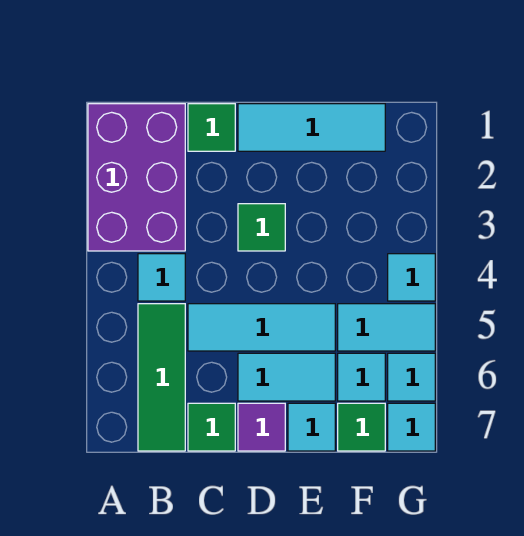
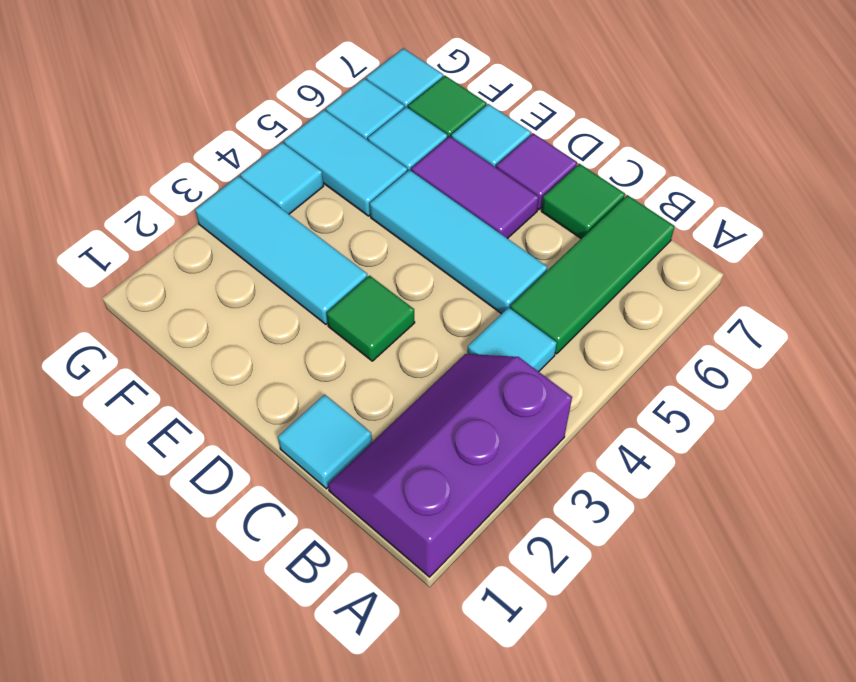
purple 2x3 brick [88,104,185,251] -> purple 2x3 slope [328,354,572,577]
green 1x1 tile [188,104,235,151] -> cyan 1x1 tile [278,395,372,489]
cyan 1x3 tile [238,104,385,151] -> cyan 1x3 tile moved to [195,176,367,324]
cyan 1x2 tile [238,353,335,401] -> purple 1x2 tile [411,136,539,239]

